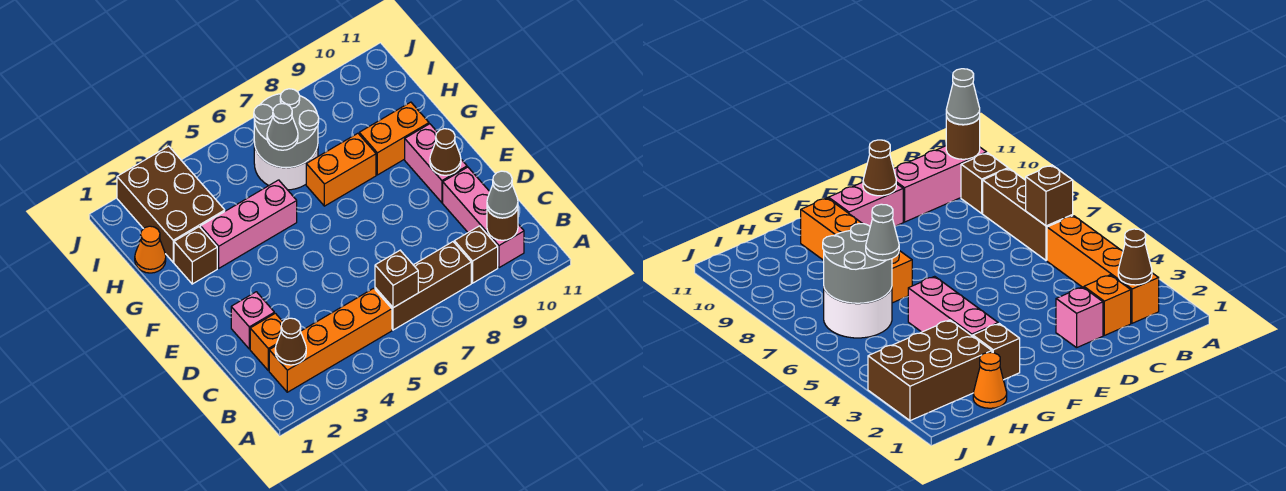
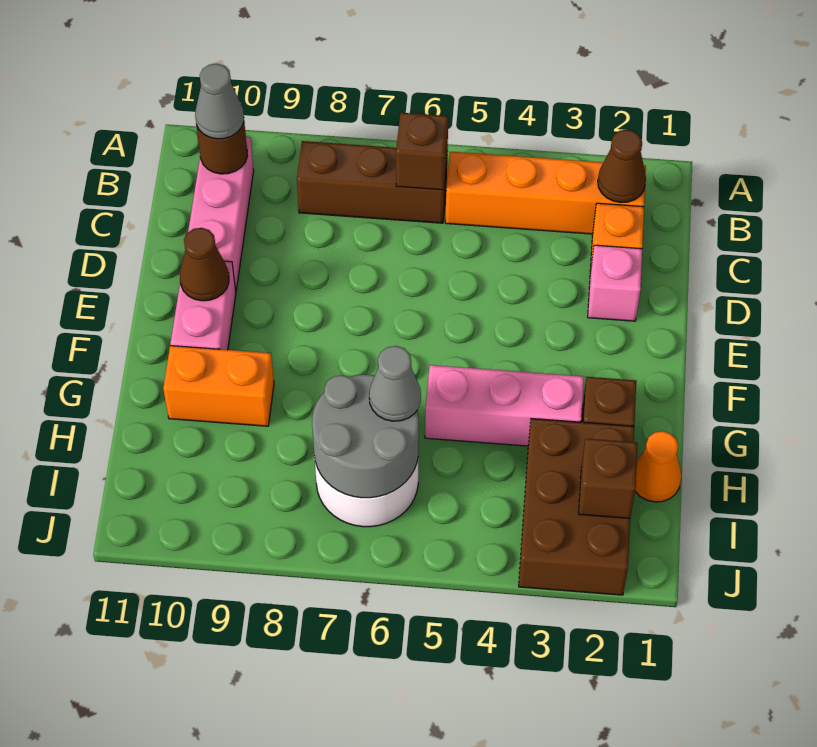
brown 1x1 brick [454,226,498,283] -> brown 1x1 brick moved to [579,439,638,518]
orange 1x2 brick [306,133,376,206] -> none

